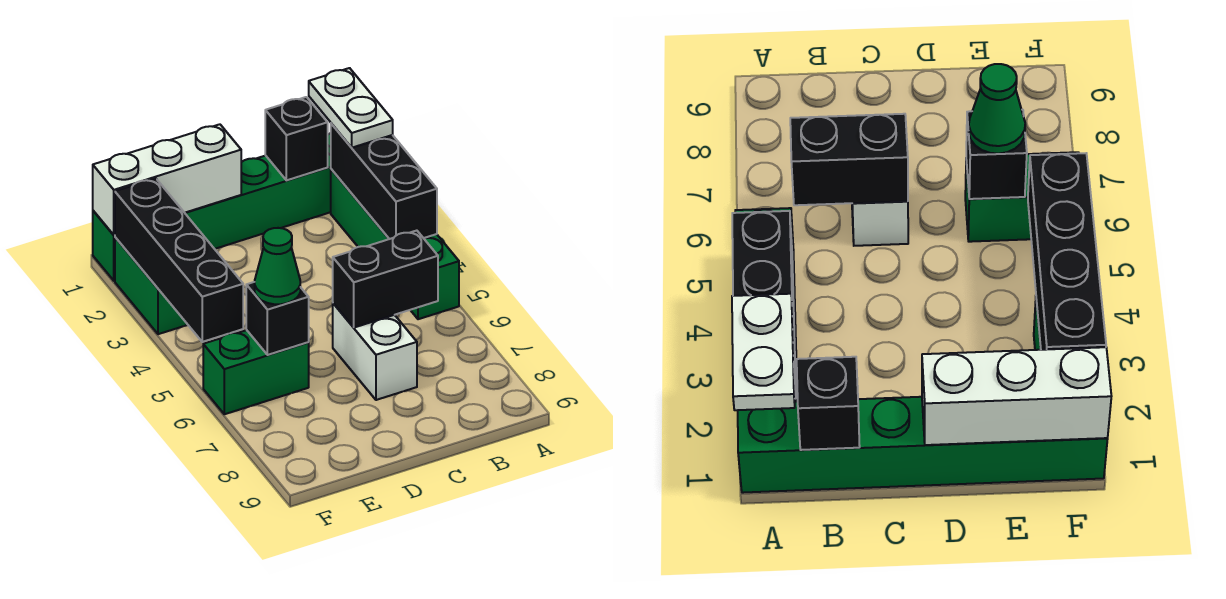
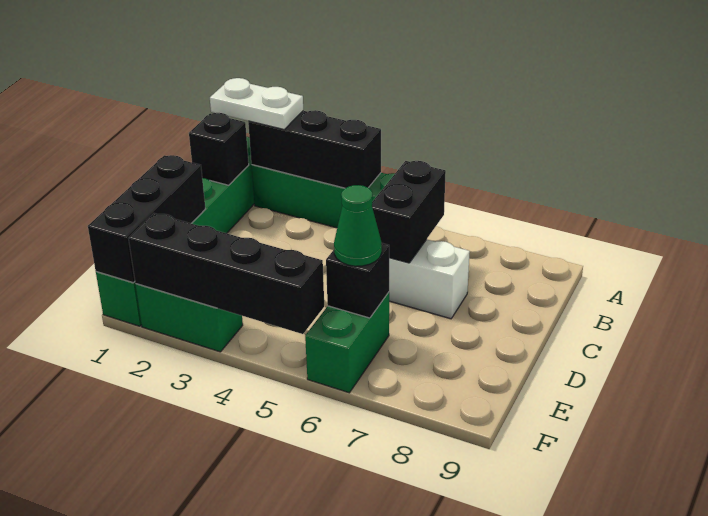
white 1x3 brick [93,124,241,235] -> black 1x3 brick [88,155,205,283]

